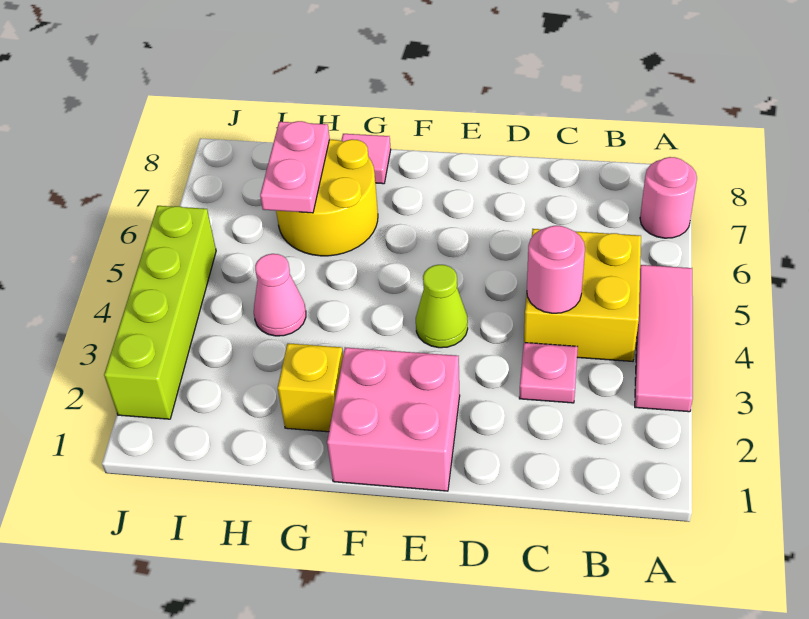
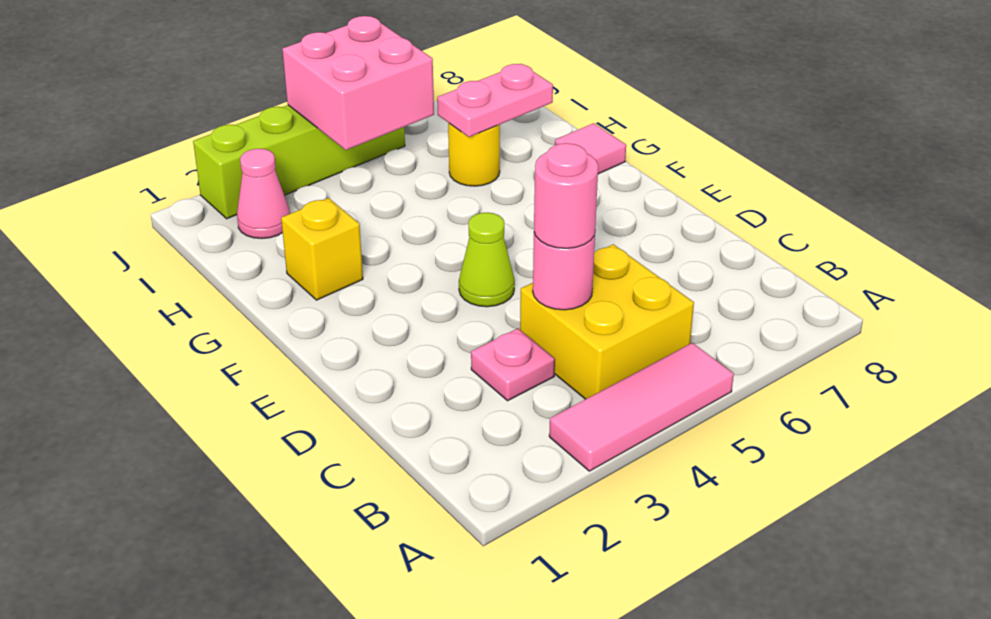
pink 1x1 round brick [640,157,697,238] -> pink 1x1 round brick moved to [534,143,598,248]
pink 2x2 brick [327,348,460,491] -> pink 2x2 brick moved to [283,16,434,150]
yellow 2x2 round brick [276,139,378,256] -> yellow 1x1 round brick [448,123,500,186]
pink 1x1 cone [254,254,306,336] -> pink 1x1 cone moved to [237,149,290,238]

